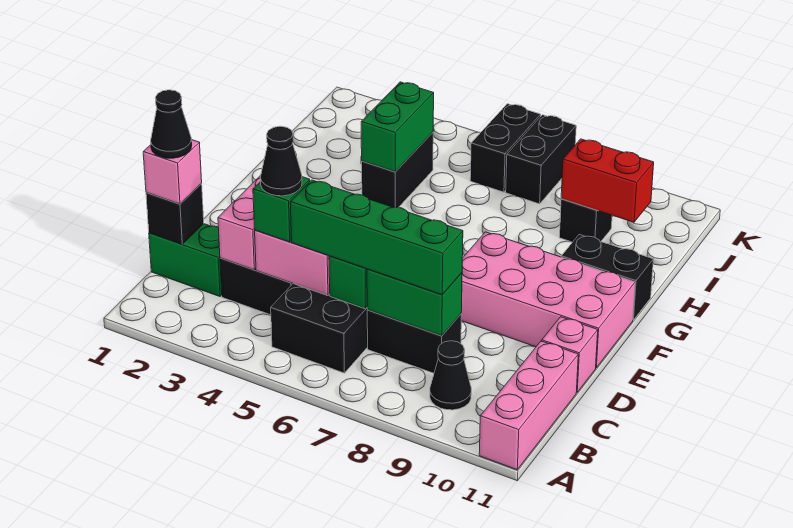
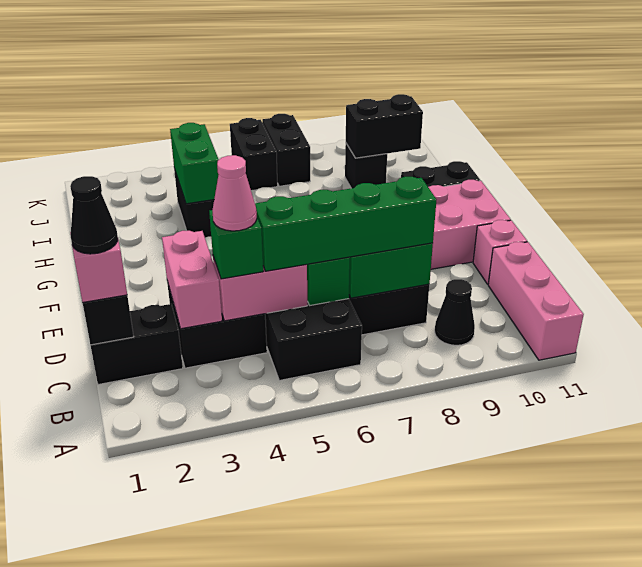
green 1x2 brick [149,224,222,296] -> black 1x2 brick [91,304,183,385]
black 1x1 cone [261,126,302,196] -> pink 1x1 cone [212,155,257,231]
red 1x2 brick [561,139,654,222] -> black 1x2 brick [346,94,423,158]

